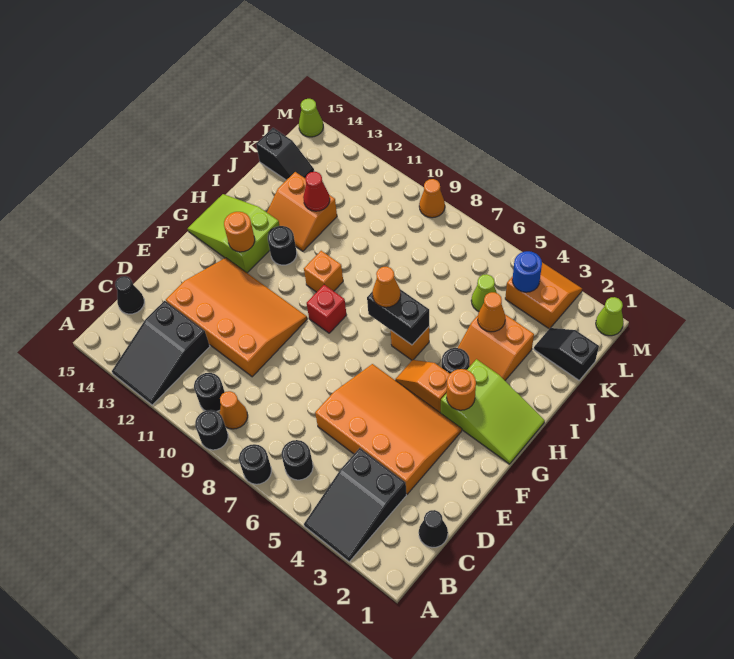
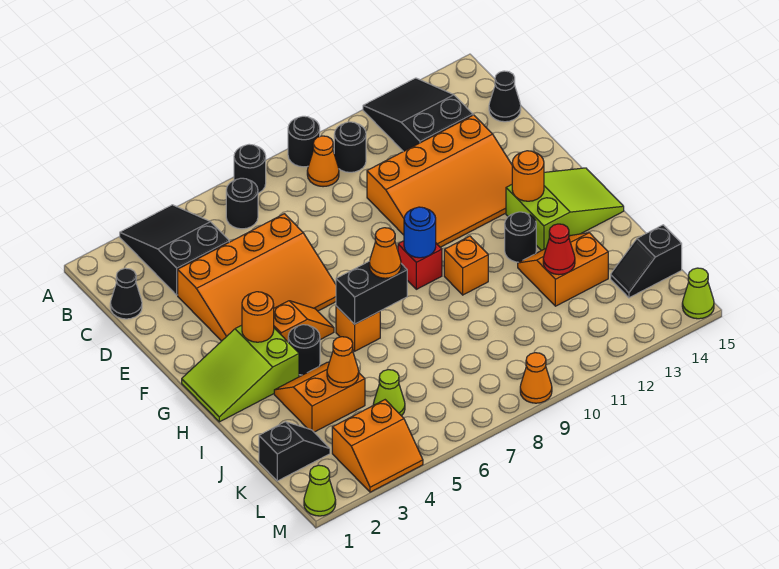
blue 1x1 round brick [512,251,542,292] -> blue 1x1 round brick moved to [404,207,436,258]

